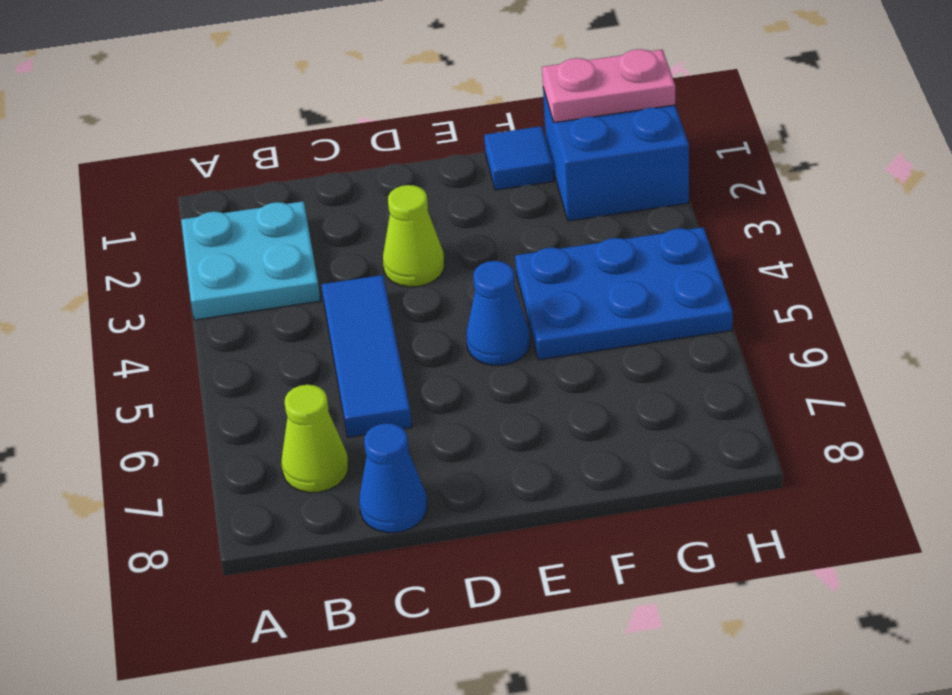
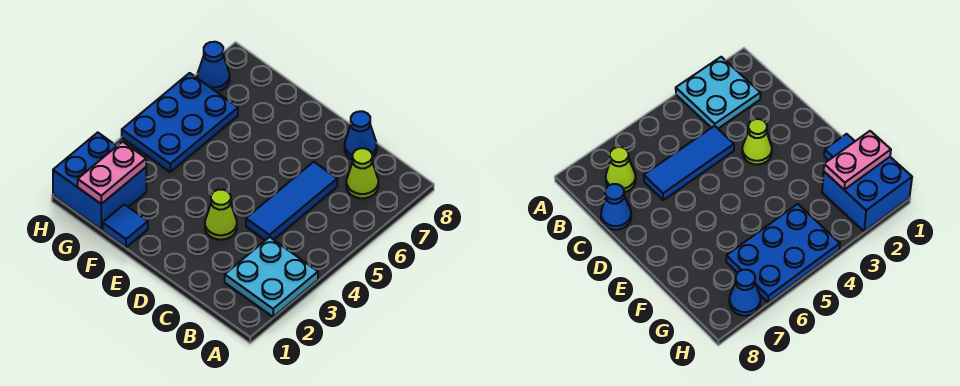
blue 1x1 cone [467,261,530,366] -> blue 1x1 cone moved to [198,42,230,92]
blue 2x3 plate [515,227,733,360] -> blue 2x3 plate turned to [122,73,238,172]
pink 1x2 plate [542,49,675,122] -> pink 1x2 plate turned to [78,142,146,204]

